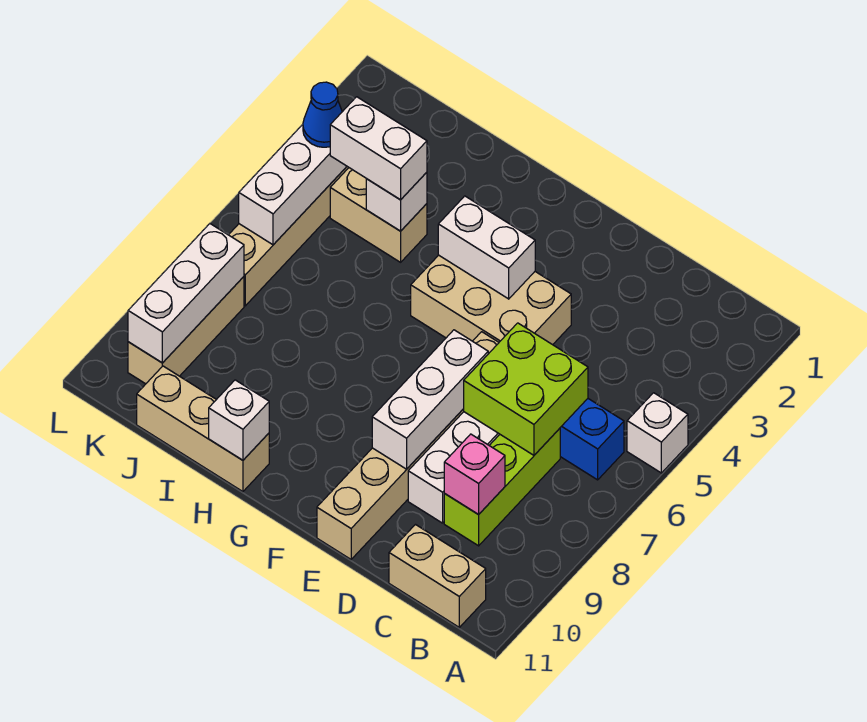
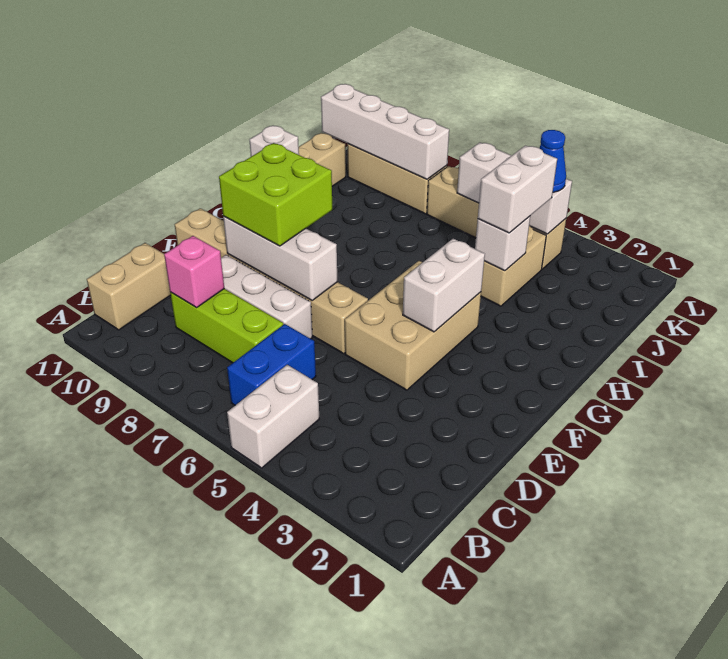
white 1x1 brick [627,393,688,473] -> white 1x2 brick [227,365,319,468]
lime 2x2 brick [464,323,588,455] -> lime 2x2 brick moved to [219,143,332,246]
white 1x3 brick [128,224,244,363] -> white 1x4 brick [321,84,449,179]

